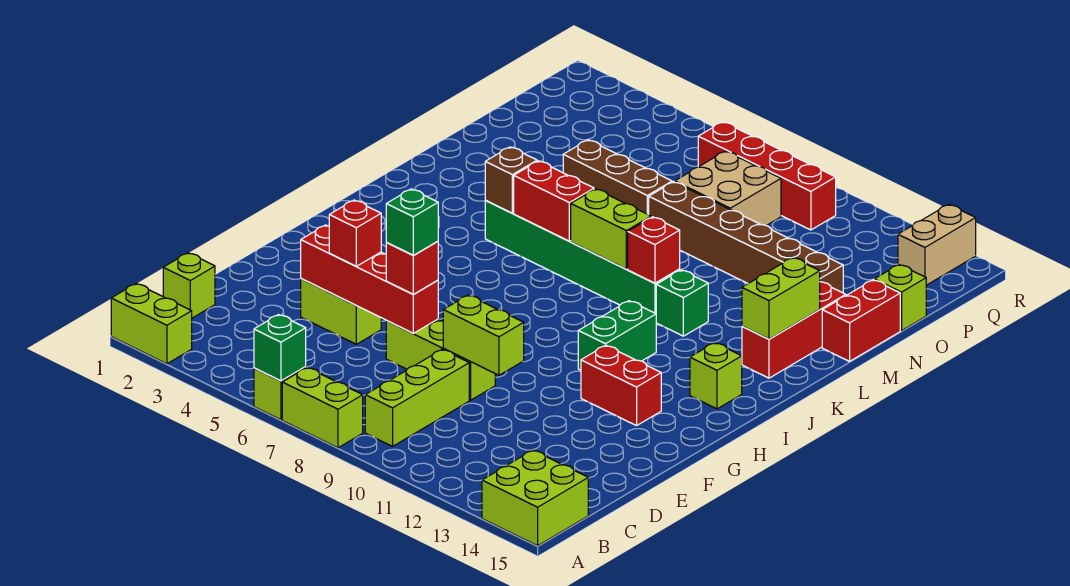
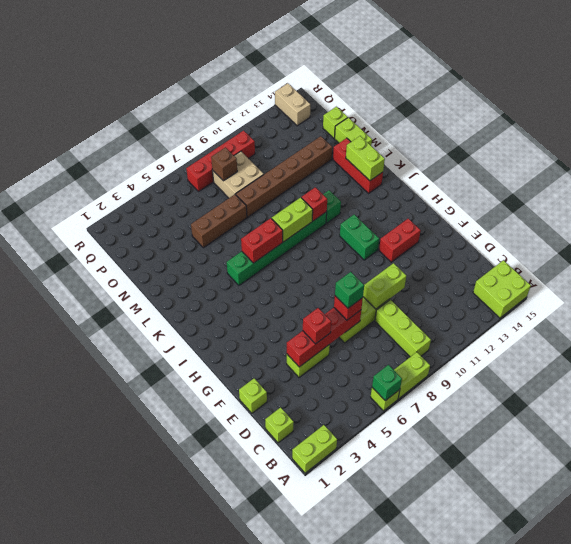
lime 1x1 brick [690,343,742,409] -> lime 1x1 brick moved to [239,378,267,413]
brown 1x1 brick [485,147,537,213] -> brown 1x1 brick moved to [211,148,237,181]
red 1x2 brick [822,280,900,361] -> lime 1x2 brick [335,117,372,145]

